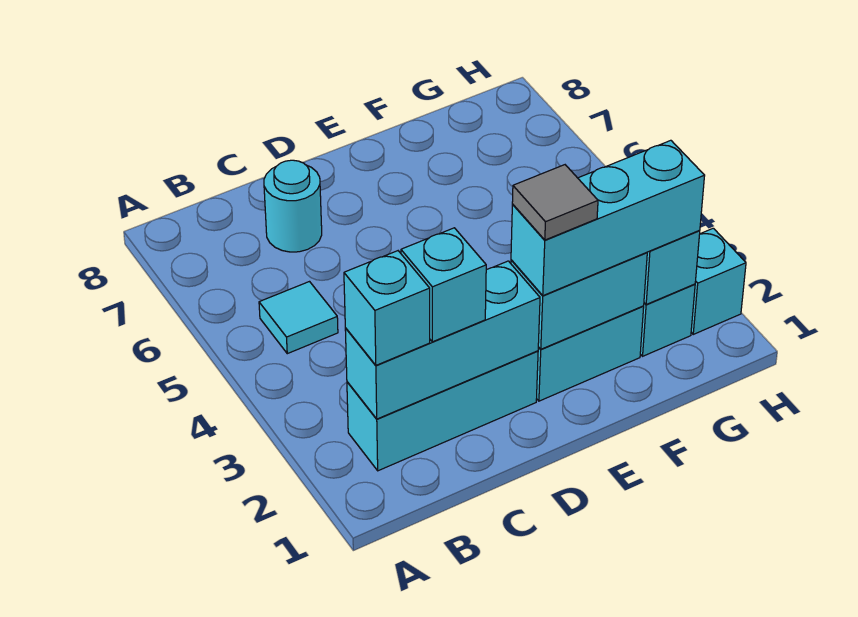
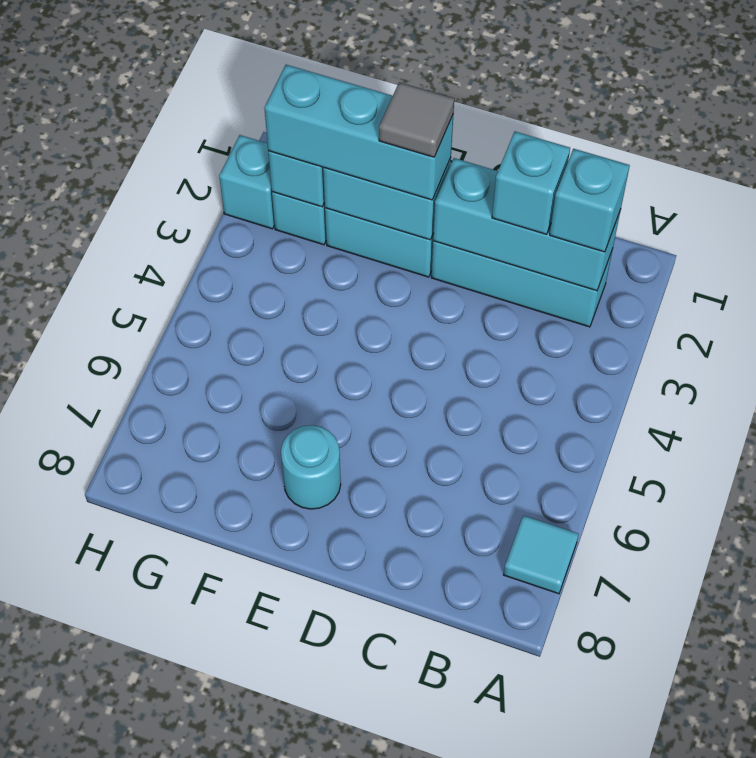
cyan 1x1 tile [259,282,338,354] -> cyan 1x1 tile moved to [504,515,579,594]
cyan 1x1 round brick [264,160,322,252] -> cyan 1x1 round brick moved to [281,425,341,509]

